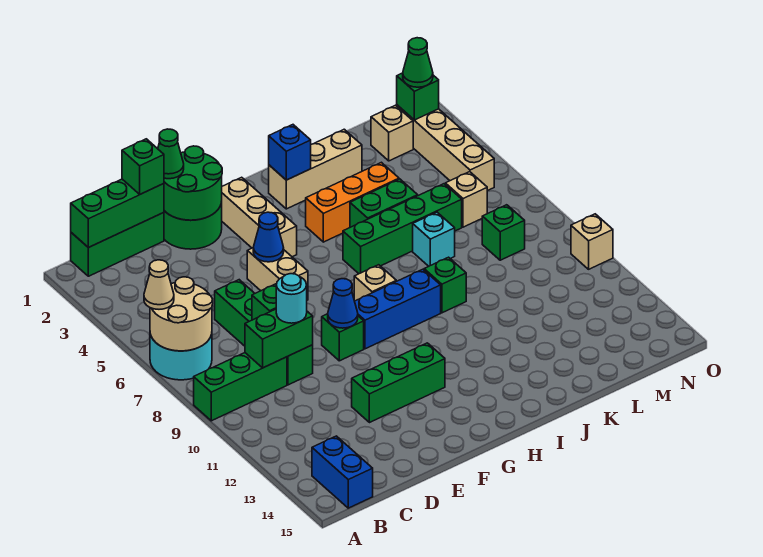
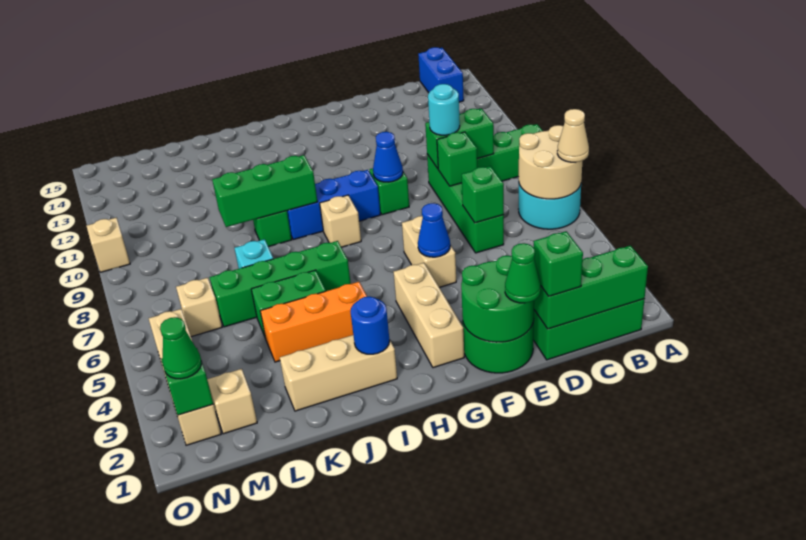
green 1x3 brick [352,343,445,423] -> green 1x3 brick moved to [212,155,317,227]
blue 1x1 brick [269,125,311,180] -> blue 1x1 round brick [351,296,390,354]
green 1x1 brick [482,205,525,260] -> green 1x1 brick moved to [462,166,504,223]

